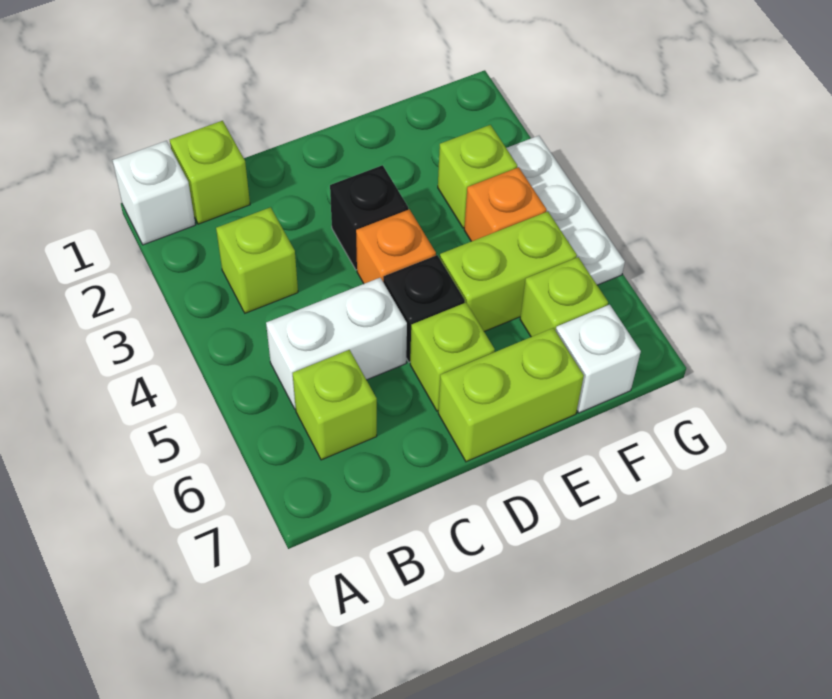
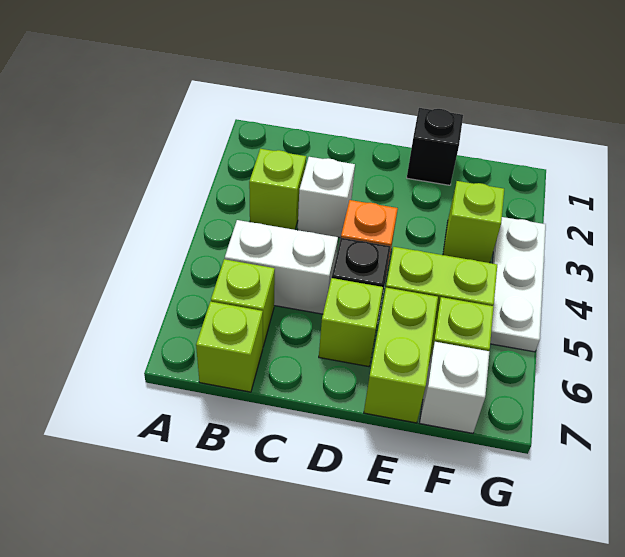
white 1x1 brick [113,141,195,245] -> white 1x1 brick moved to [298,157,355,238]
lime 1x1 brick [170,121,250,224] -> lime 1x1 brick moved to [196,302,263,392]
black 1x1 brick [330,165,408,270] -> black 1x1 brick moved to [407,108,463,185]
lime 1x2 brick [438,328,584,462] -> lime 1x2 brick turned to [364,288,438,423]
orange 1x1 brick [464,167,547,241] -> none

